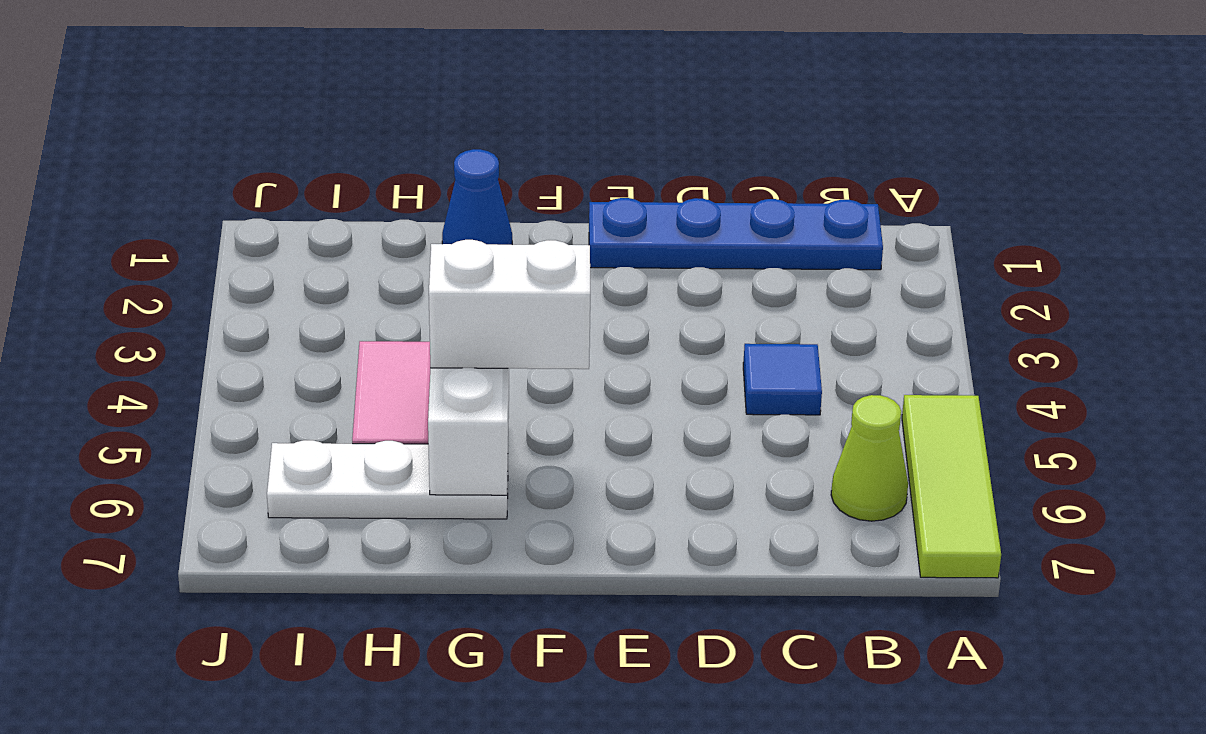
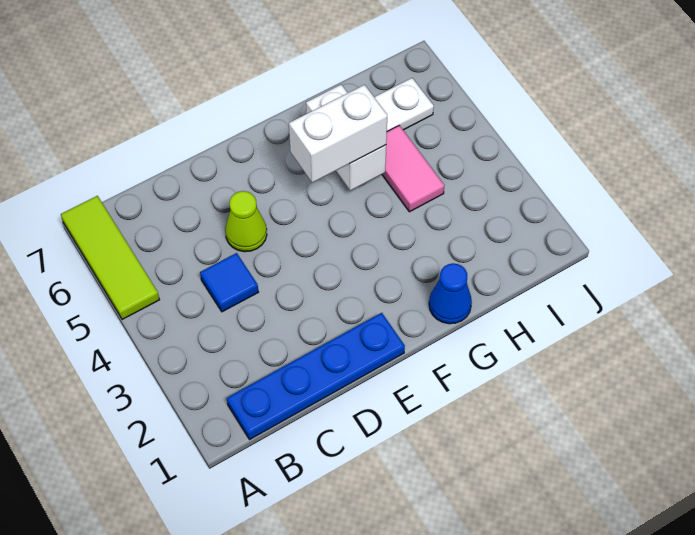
lime 1x1 cone [831,395,908,521] -> lime 1x1 cone moved to [225,191,267,252]

